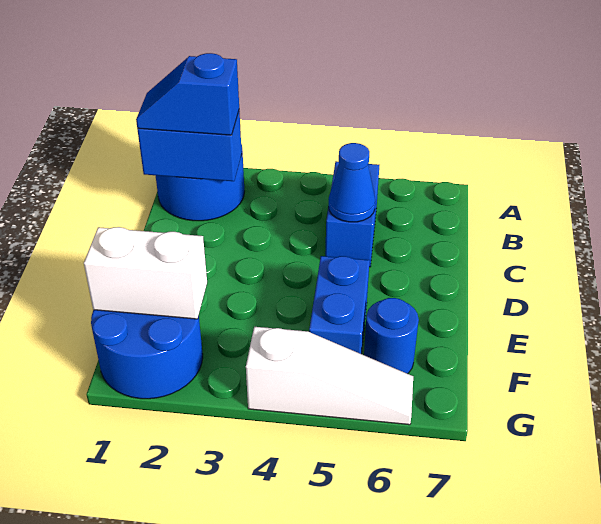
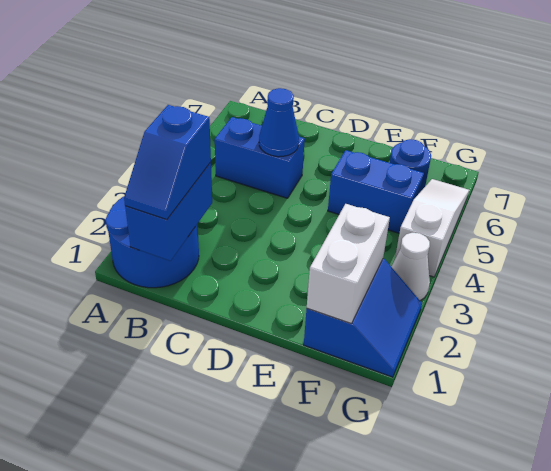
blue 2x2 round brick [91,310,203,399] -> blue 2x2 slope [304,258,422,377]
none -> white 1x1 cone [392,233,430,300]

